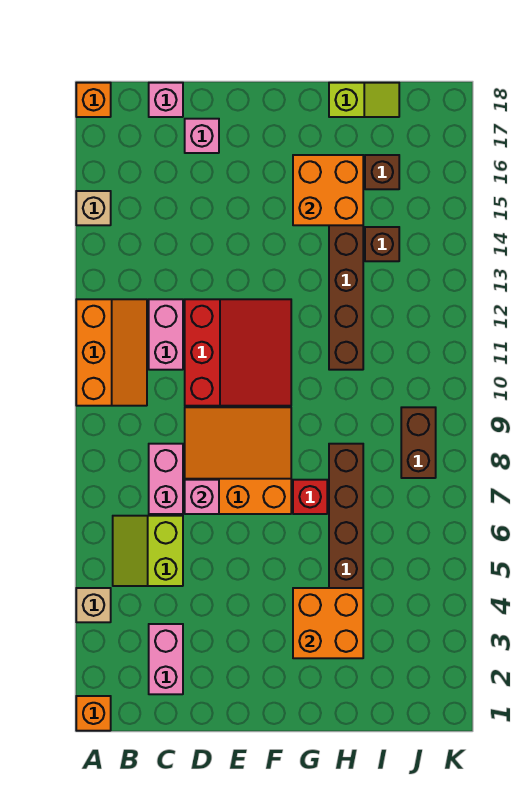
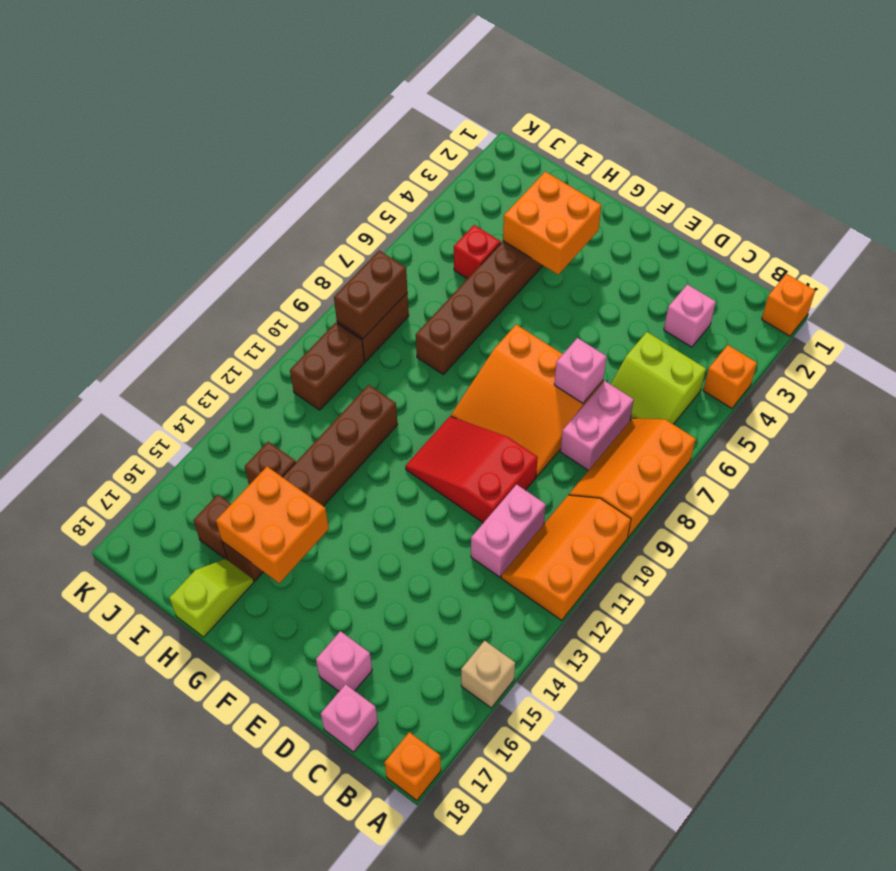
tan 1x1 brick [76,588,111,622] -> orange 1x1 brick [703,345,757,408]
none -> orange 2x3 slope [569,418,696,537]
lime 2x2 slope [113,516,183,586] -> lime 2x2 slope turned to [611,332,706,424]
pink 1x2 brick [149,624,183,694] -> pink 1x1 brick [664,285,716,347]
red 3x3 slope [185,299,291,406] -> red 2x3 slope [405,416,538,523]
red 1x1 brick [293,480,327,514] -> red 1x1 brick moved to [454,225,501,279]
lime 1x2 slope [329,83,399,117] -> lime 1x2 slope turned to [169,559,254,637]
none -> brown 1x2 brick [334,251,407,338]
none -> brown 1x2 brick [290,323,364,410]

